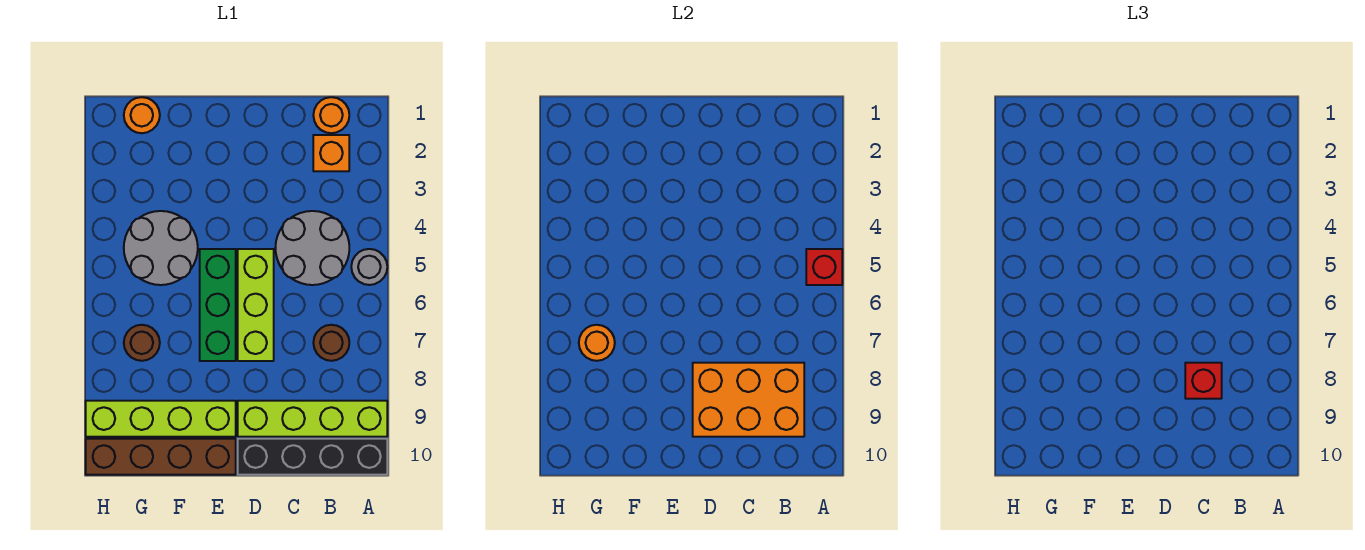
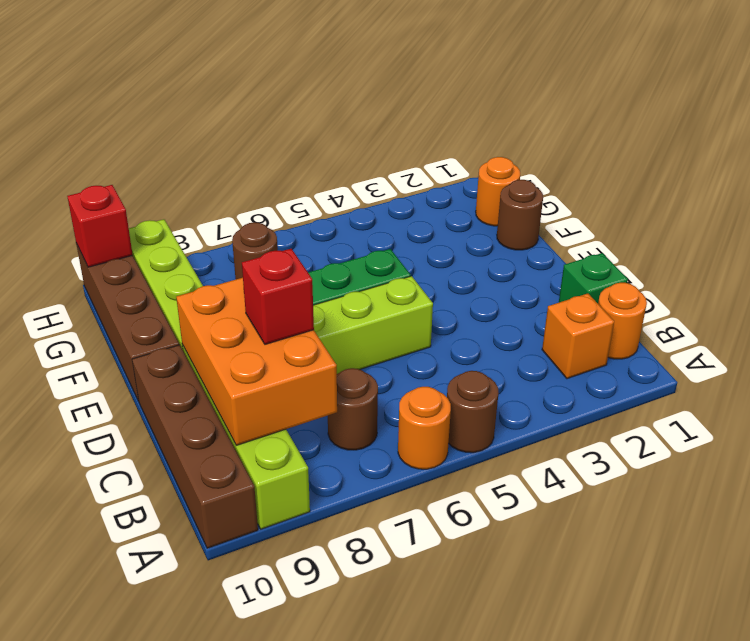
grey 1x1 round brick [351,249,387,285] -> brown 1x1 round brick [447,371,498,453]
red 1x1 brick [806,249,842,285] -> red 1x1 brick moved to [67,185,133,267]
black 1x4 brick [238,439,387,475] -> brown 1x4 brick [132,345,258,548]
grey 2x2 round brick [275,211,349,285] -> none
none -> green 1x1 brick [559,253,628,303]
none -> brown 1x1 round brick [497,180,543,250]
grey 2x2 round brick [124,211,198,285] -> none
orange 1x1 round brick [579,325,615,361] -> orange 1x1 round brick moved to [398,387,451,469]

